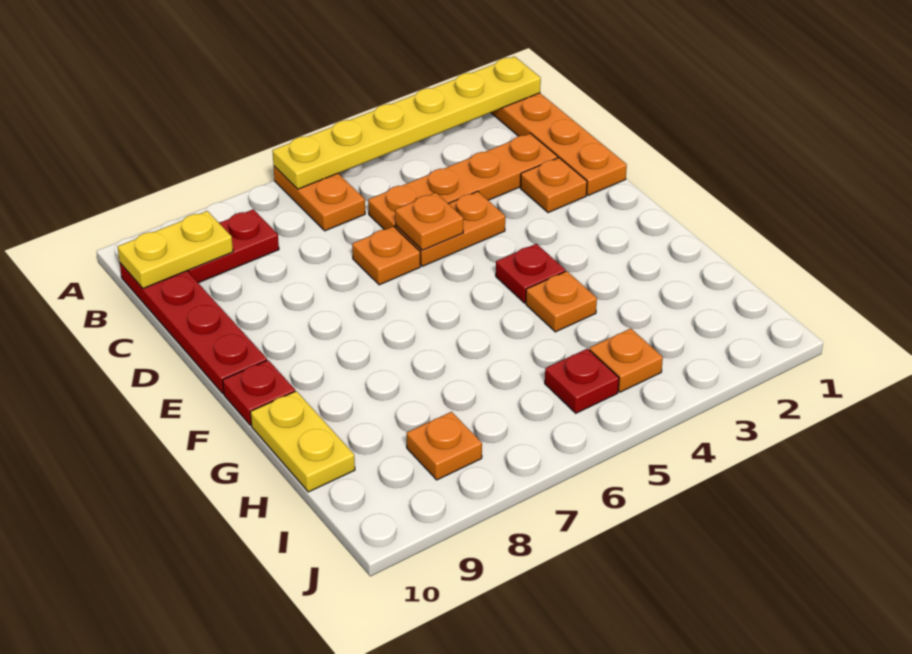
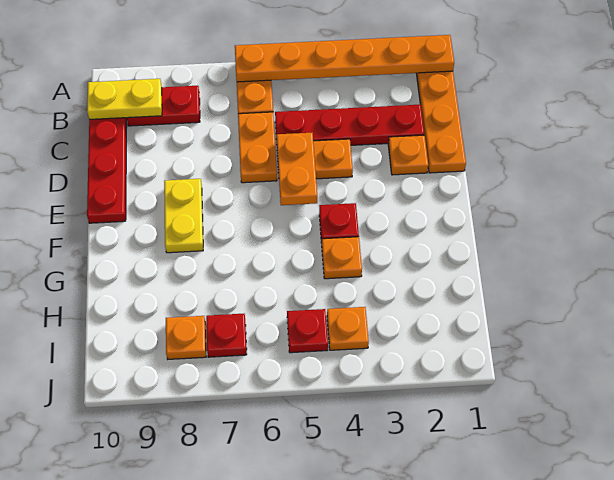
yellow 1x6 plate [272,56,541,189] -> orange 1x6 plate [235,35,454,82]
orange 1x4 plate [368,133,558,230] -> red 1x4 plate [275,105,424,145]
orange 1x1 plate [395,193,463,250] -> orange 1x2 plate [276,133,317,205]
orange 1x1 plate [352,226,421,285] -> orange 1x2 plate [238,112,277,183]
red 1x1 plate [223,360,295,425] -> red 1x1 plate moved to [206,314,247,357]
yellow 1x2 plate [250,391,355,492] -> yellow 1x2 plate moved to [164,179,203,253]

